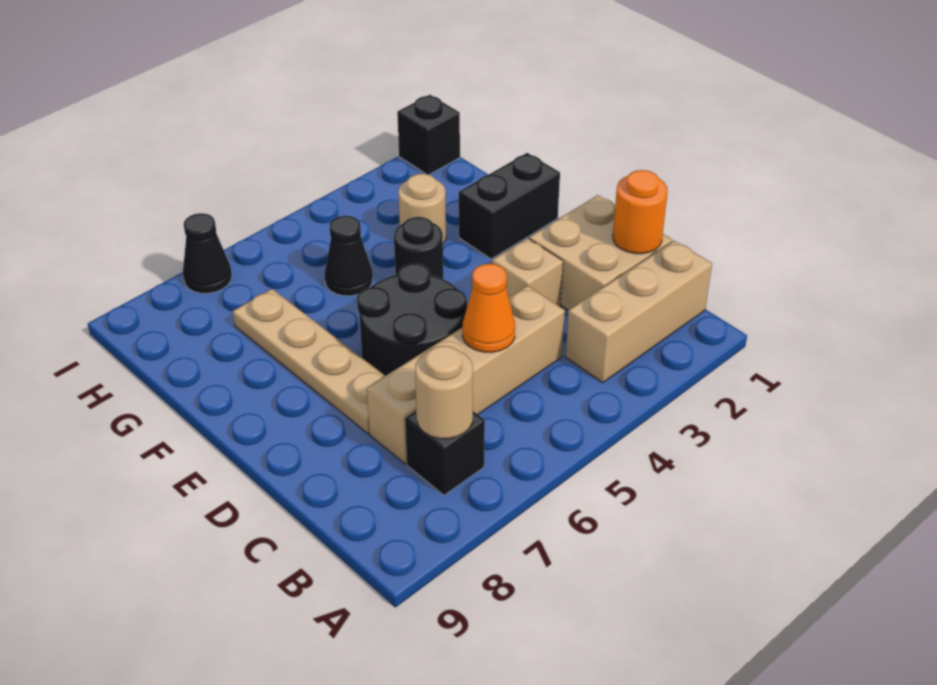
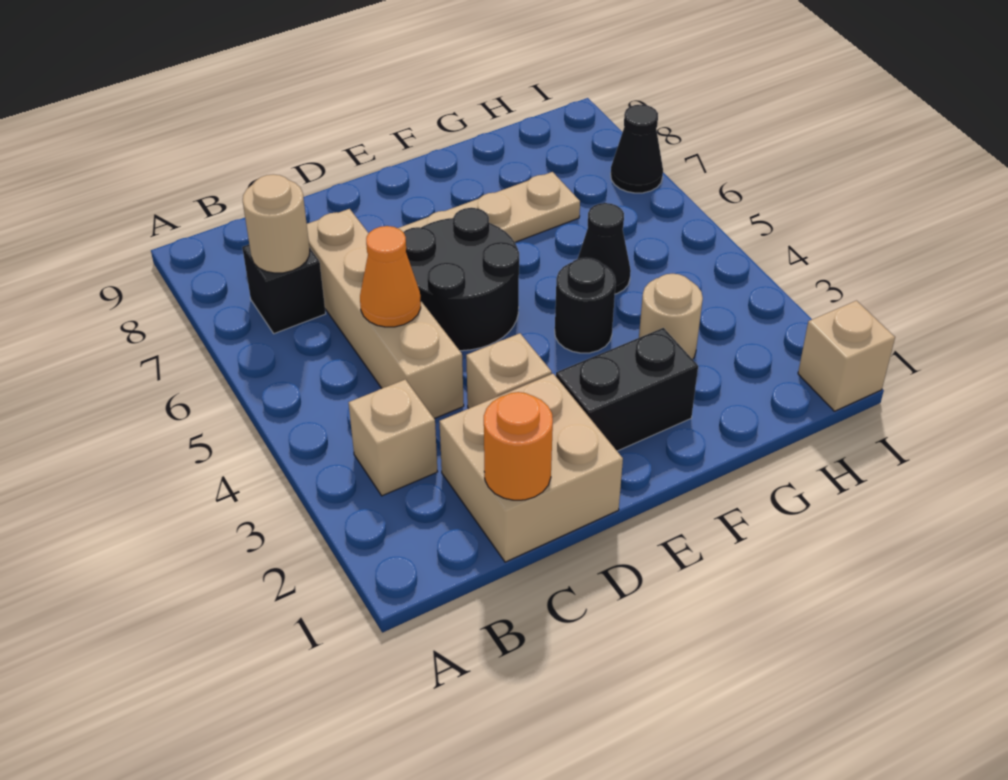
tan 1x3 brick [566,241,712,383] -> tan 1x1 brick [349,379,438,496]
black 1x2 brick [459,153,560,259] -> black 1x2 brick turned to [556,328,698,451]
black 1x1 brick [397,95,460,175] -> tan 1x1 brick [798,301,895,411]

